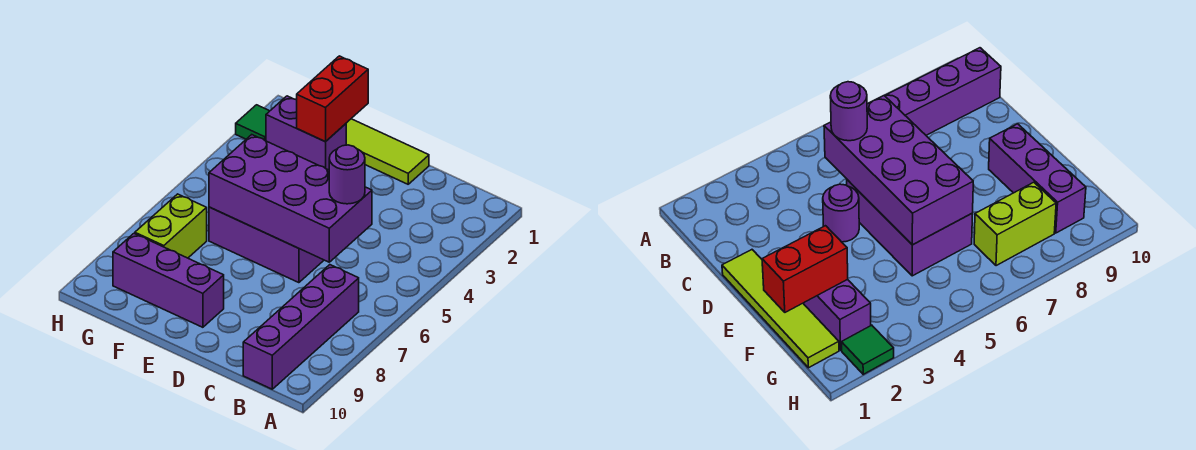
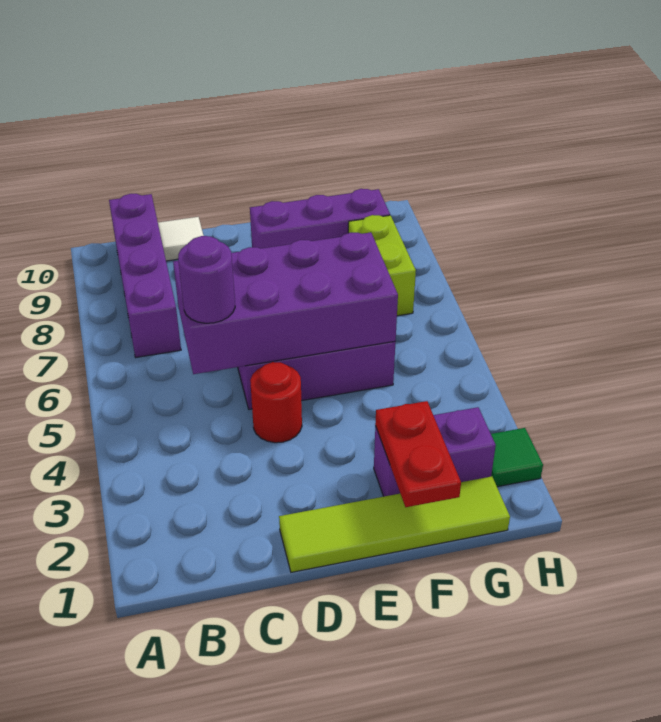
none -> white 1x1 tile [158,217,204,261]
purple 1x1 round brick [823,184,859,242] -> red 1x1 round brick [250,362,302,443]
red 1x2 brick [297,56,368,142] -> red 1x2 plate [375,401,461,507]

